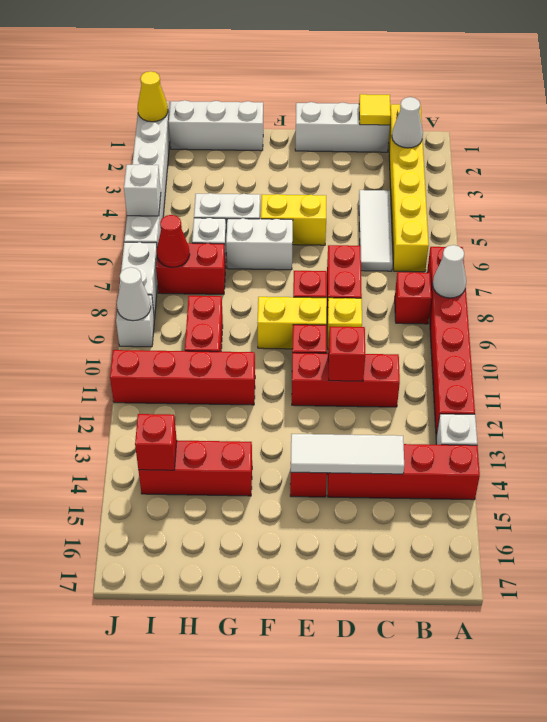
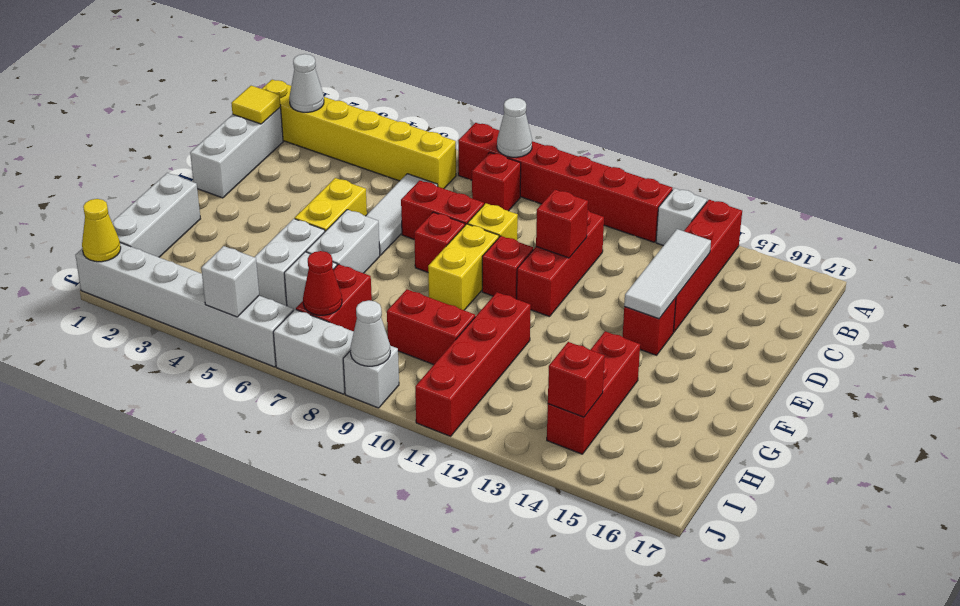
white 1x3 tile [359,190,393,271] -> white 1x3 tile turned to [366,174,438,255]

